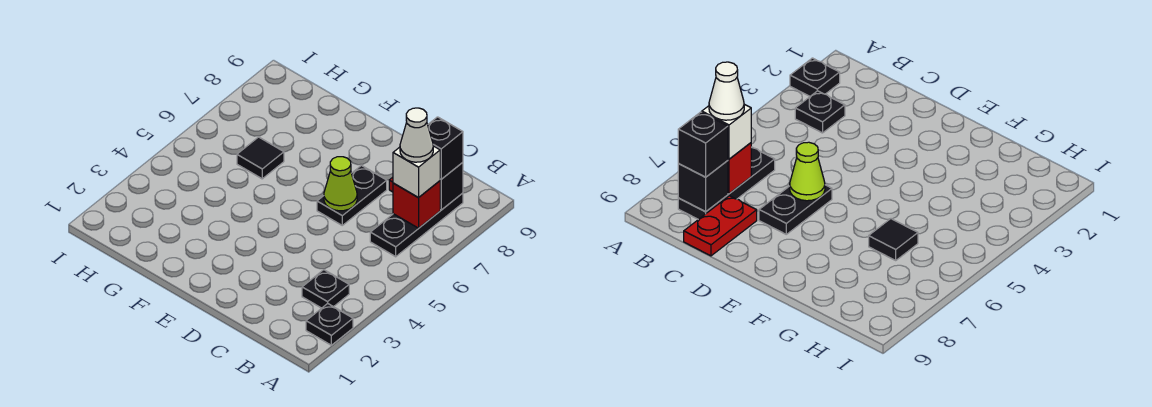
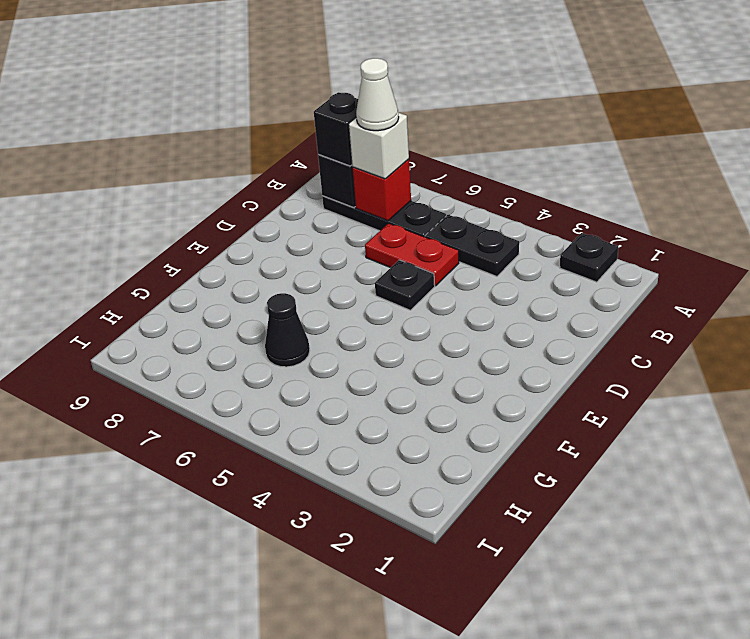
black 1x1 plate [302,270,349,308] -> black 1x1 plate moved to [375,260,435,310]
red 1x2 plate [684,196,757,256] -> red 1x2 plate moved to [365,223,459,286]
black 1x2 plate [317,166,387,225] -> black 1x2 plate moved to [425,215,519,276]
lime 1x1 cone [324,157,357,211] -> none
black 1x1 tile [237,137,284,179] -> black 1x1 cone [265,293,310,367]

